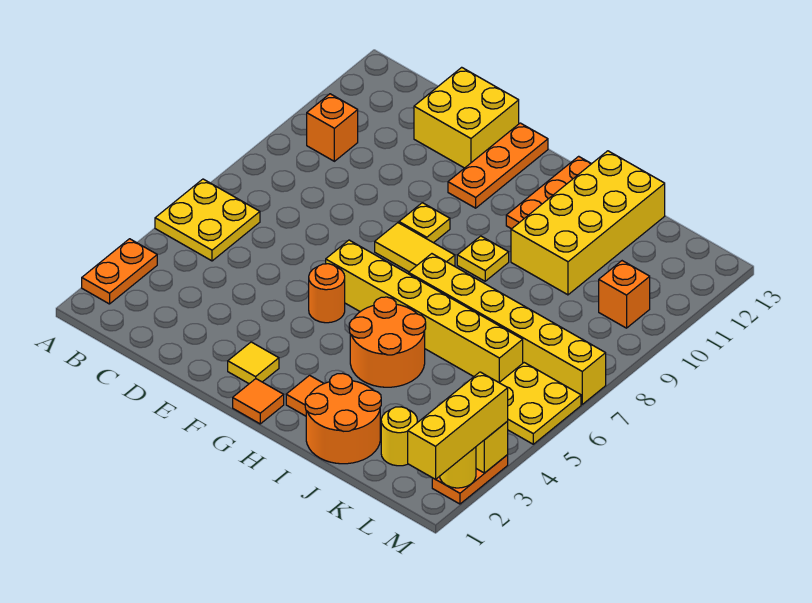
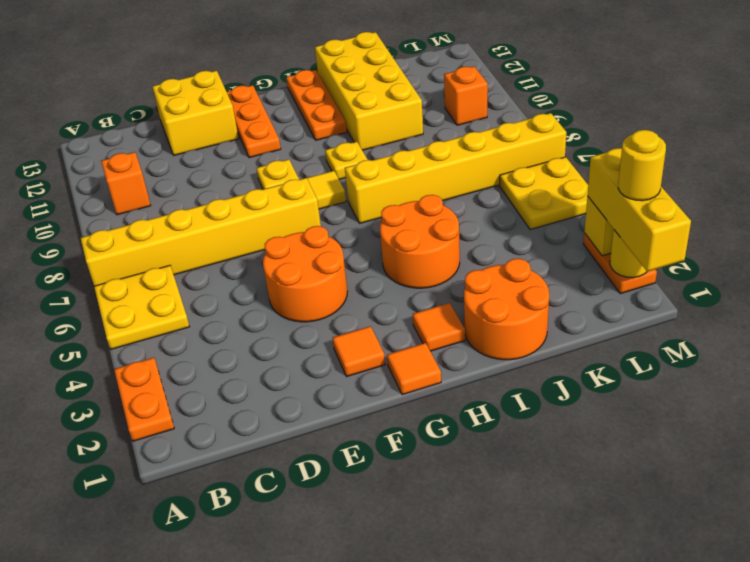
yellow 1x1 tile [228,342,279,384] -> orange 1x1 tile [333,326,385,377]
orange 1x1 round brick [309,264,345,323] -> orange 2x2 round brick [263,226,348,322]
yellow 1x6 brick [326,240,523,382] -> yellow 1x6 brick moved to [81,178,321,286]
yellow 1x1 round brick [381,407,417,466] -> yellow 1x1 round brick moved to [618,130,666,201]

